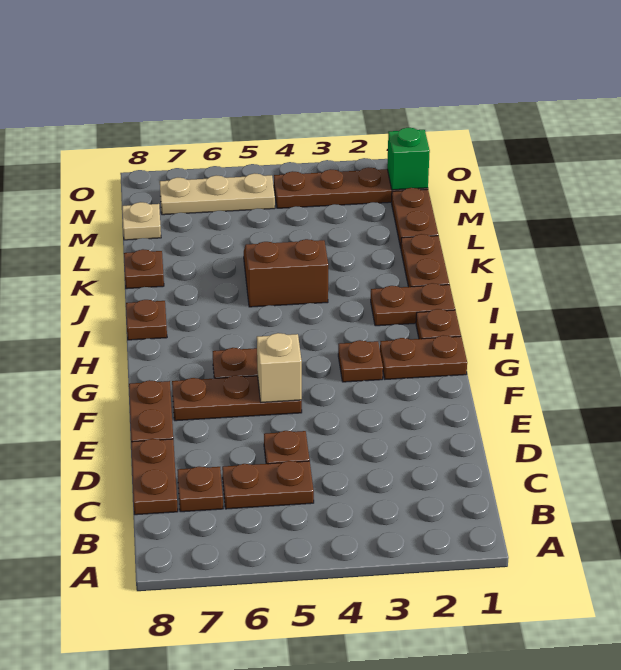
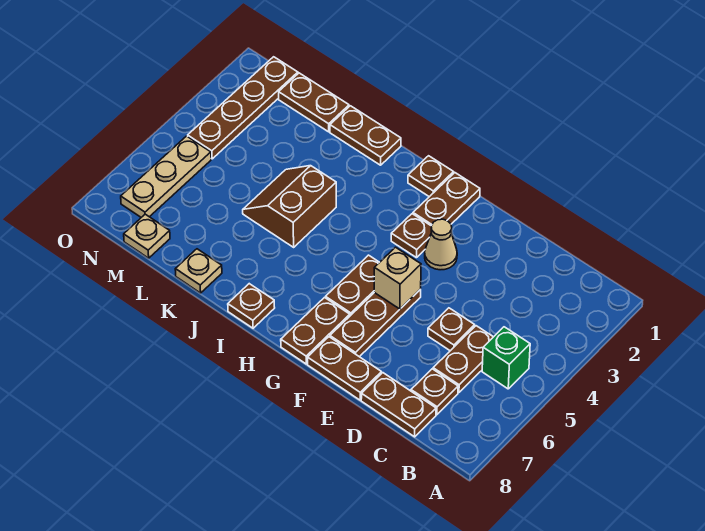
none -> tan 1x1 cone [425,219,457,270]
brown 1x2 plate [371,283,455,326] -> brown 1x2 plate moved to [281,298,350,364]
brown 1x1 plate [124,249,164,289] -> tan 1x1 plate [175,249,222,293]
green 1x1 brick [387,128,430,190] -> green 1x1 brick moved to [482,327,530,389]

